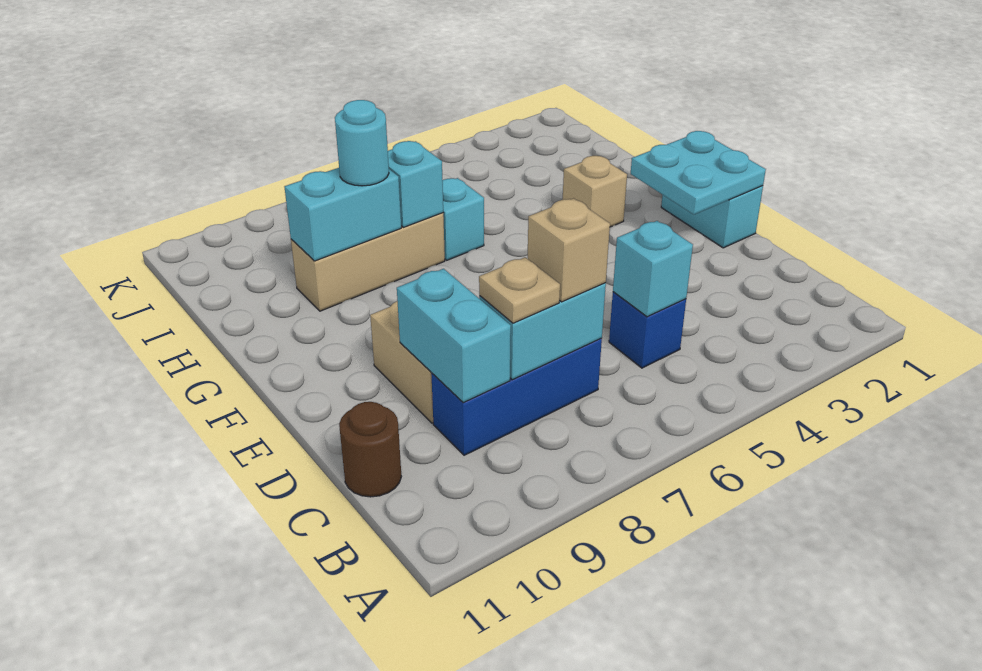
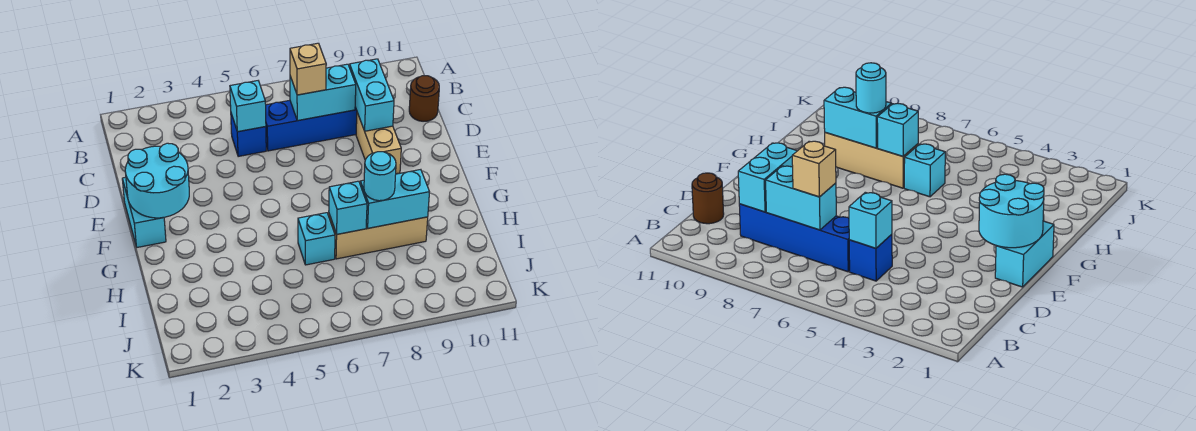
blue 1x3 brick [431,338,602,455] -> blue 1x4 brick [266,100,357,151]
tan 1x1 plate [479,257,560,323] -> none
cyan 2x2 plate [631,131,766,215] -> cyan 2x2 round brick [125,143,189,218]
tan 1x1 brick [563,156,627,227] -> none

